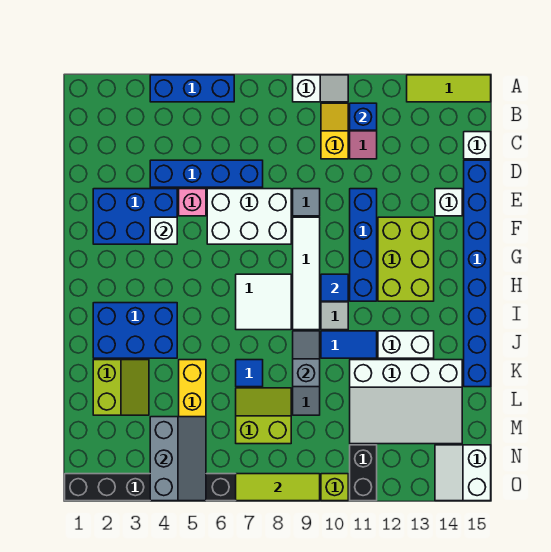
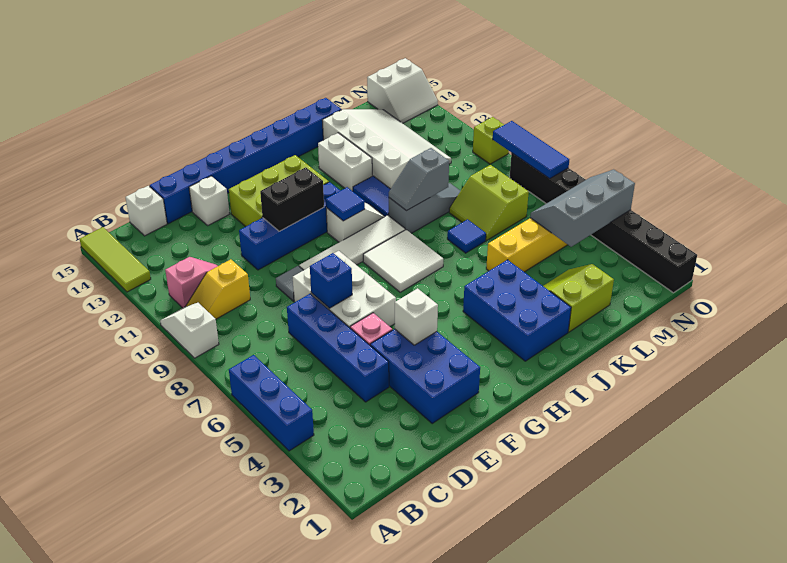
blue 1x1 brick [350,103,377,130] -> blue 1x1 brick moved to [310,253,352,308]
black 1x2 brick [350,445,377,501] -> black 1x2 brick moved to [260,167,324,231]
lime 1x3 tile [236,474,320,501] -> blue 1x3 tile [493,121,569,179]

